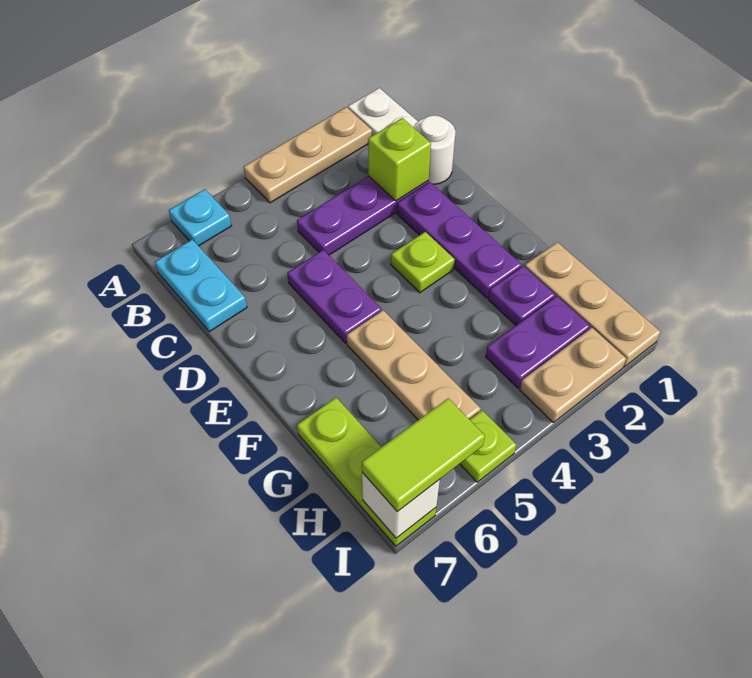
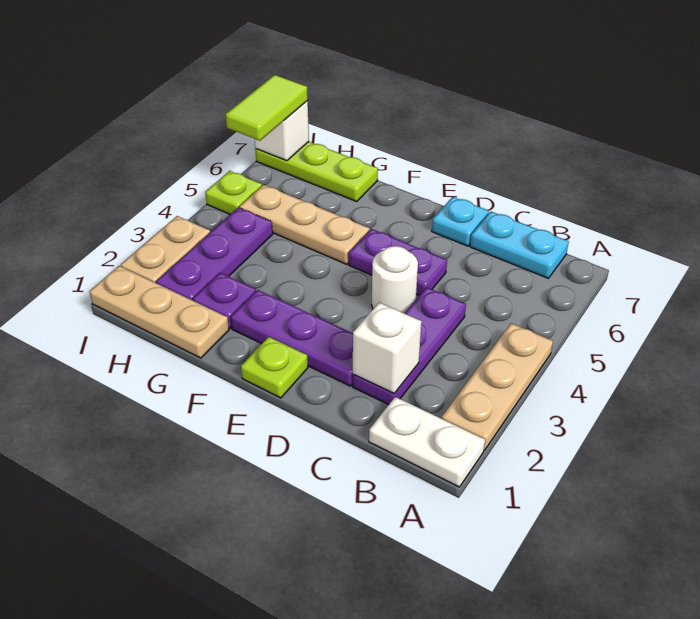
cyan 1x1 plate [169,189,231,246] -> cyan 1x1 plate moved to [432,197,489,246]
white 1x1 round brick [413,115,456,185] -> white 1x1 round brick moved to [372,246,418,313]
lime 1x1 brick [368,118,431,201] -> white 1x1 brick [353,303,422,393]
lime 1x1 plate [391,232,455,293] -> lime 1x1 plate moved to [241,337,308,398]
purple 1x2 plate [486,296,590,388] -> purple 1x3 plate [156,207,273,300]

